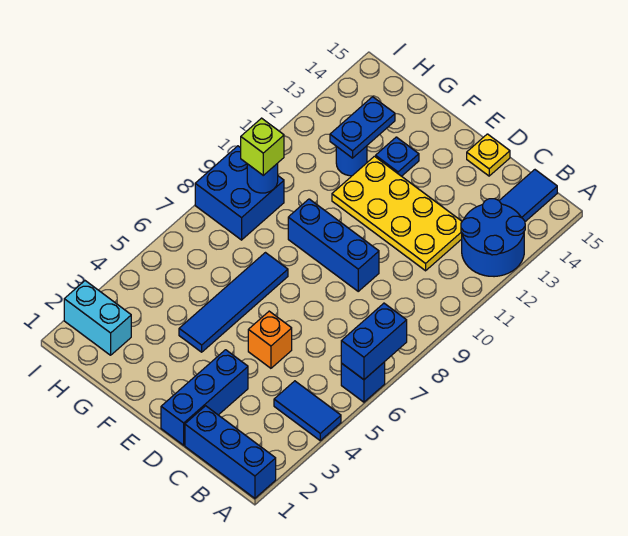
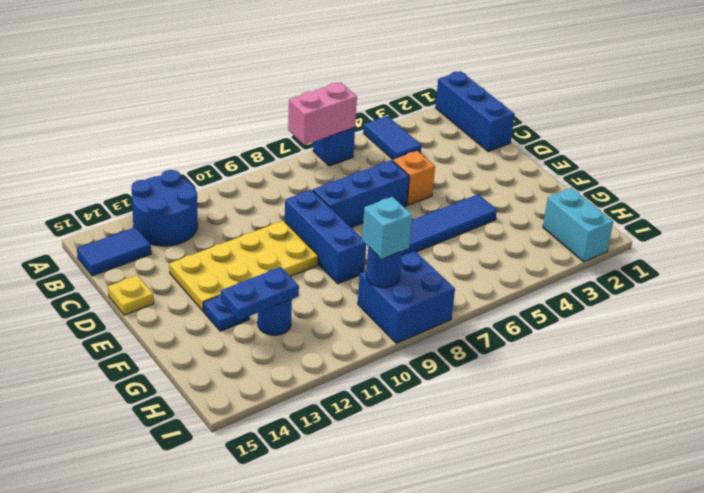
blue 1x2 brick [341,303,407,380] -> pink 1x2 brick [288,82,357,145]
yellow 2x4 plate [332,156,462,271] -> yellow 2x4 plate turned to [169,221,318,311]
blue 1x3 brick [161,350,248,445] -> blue 1x3 brick moved to [313,160,409,227]
lime 1x1 brick [241,118,284,175] -> cyan 1x1 brick [362,197,412,259]

